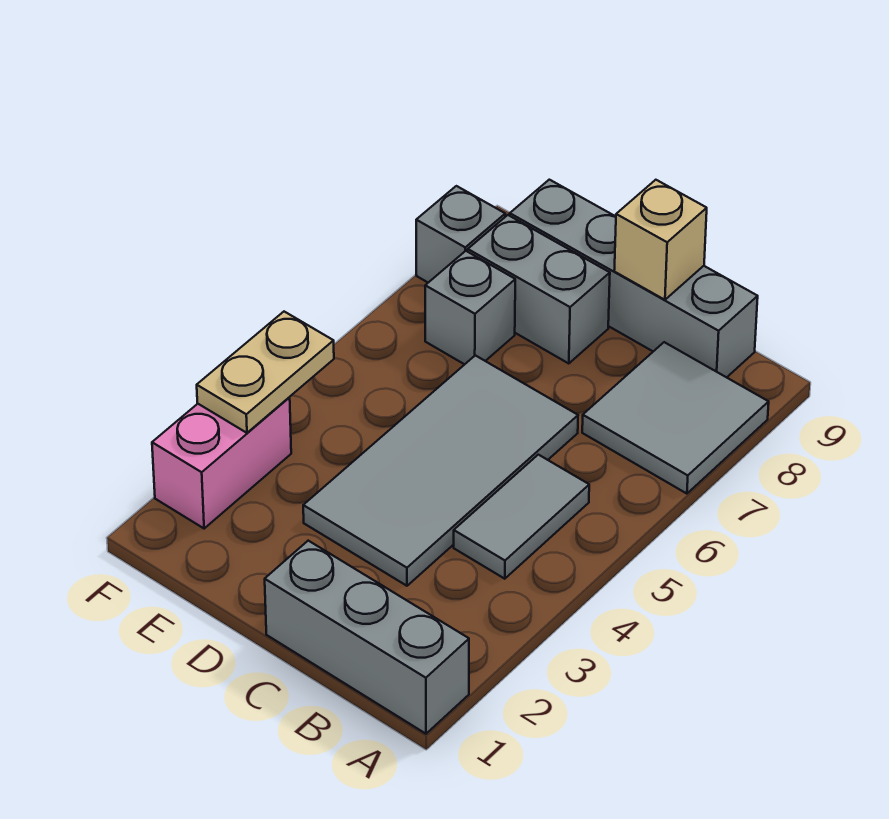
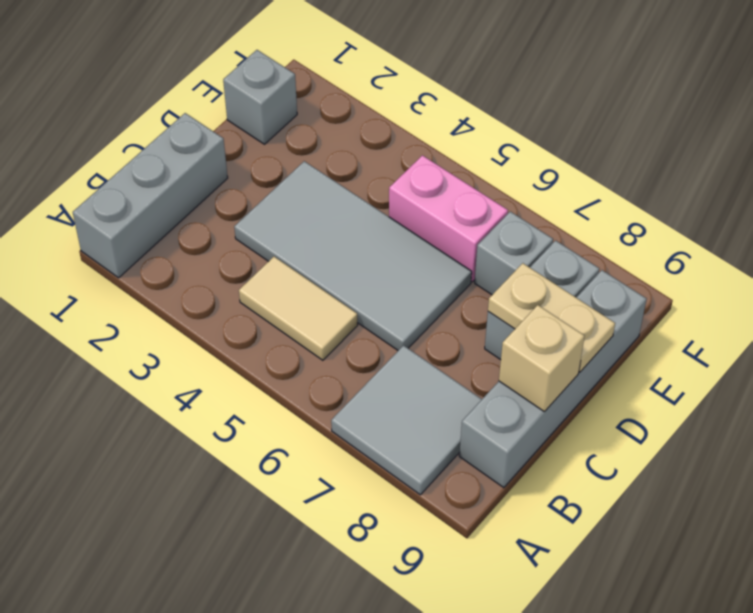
grey 1x2 tile [454,455,589,579] -> tan 1x2 tile [239,257,358,360]
pink 1x2 brick [152,398,291,528] -> pink 1x2 brick moved to [389,155,508,282]
tan 1x2 plate [197,312,334,433] -> tan 1x2 plate moved to [488,263,615,372]
grey 1x1 brick [416,186,505,283] -> grey 1x1 brick moved to [223,50,297,144]

